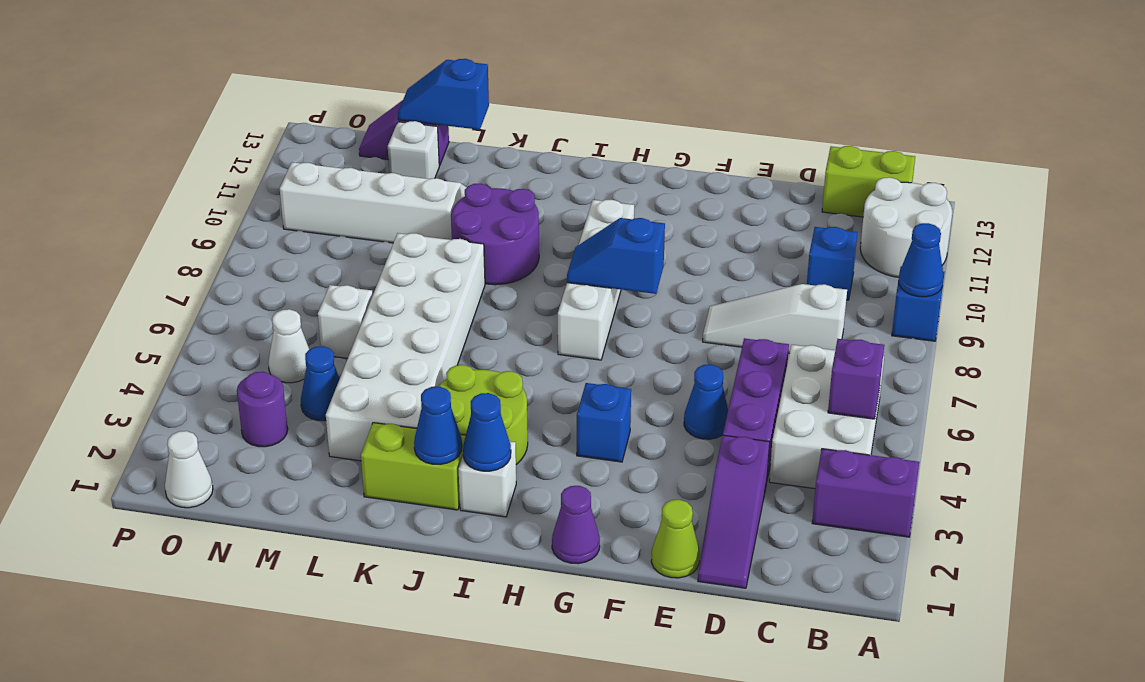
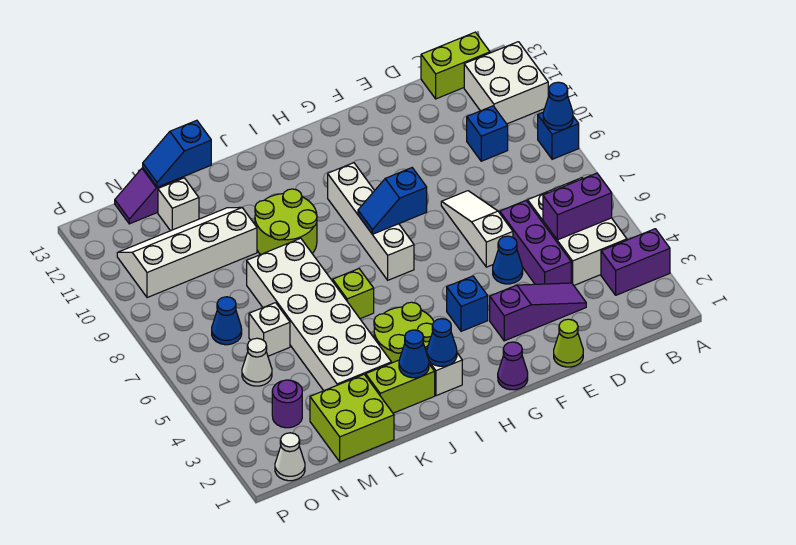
white 2x2 round brick [860,177,952,277] -> white 2x2 brick [464,42,548,124]
purple 1x1 brick [828,339,884,419] -> purple 1x2 brick [543,173,612,240]
white 1x3 slope [703,284,847,353] -> white 1x3 slope turned to [441,191,513,267]
purple 1x3 slope [698,435,770,588] -> purple 1x3 slope turned to [490,283,586,341]
none -> lime 1x1 brick [333,269,374,319]
purple 2x2 round brick [451,184,539,285] -> lime 2x2 round brick [255,189,317,255]
none -> lime 2x2 brick [310,375,394,462]
blue 1x1 cone [301,346,339,421] -> blue 1x1 cone moved to [212,297,242,345]

